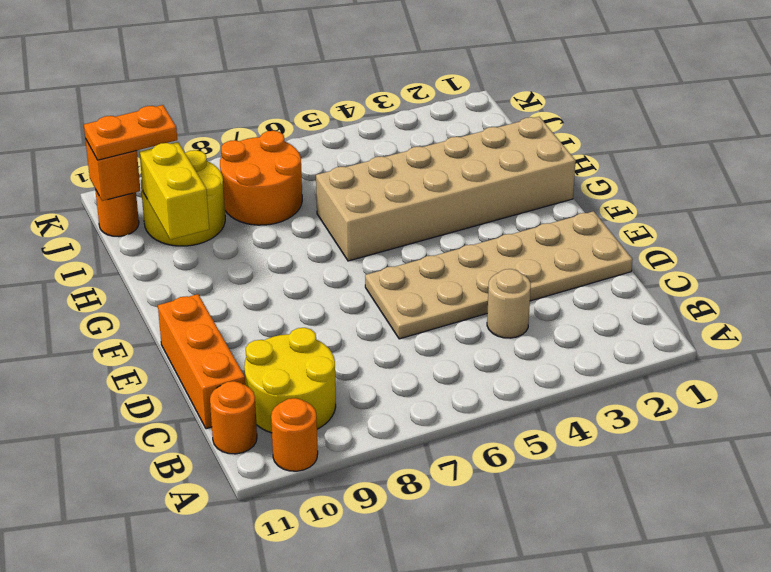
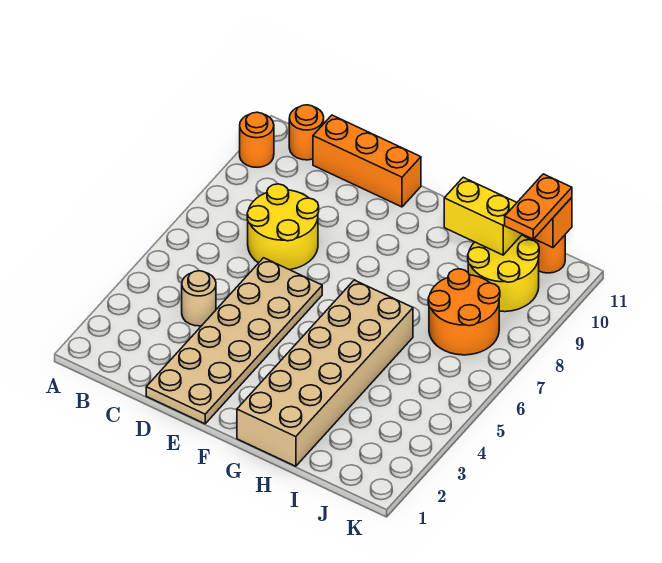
yellow 2x2 round brick [244,328,336,433] -> yellow 2x2 round brick moved to [247,184,319,270]

